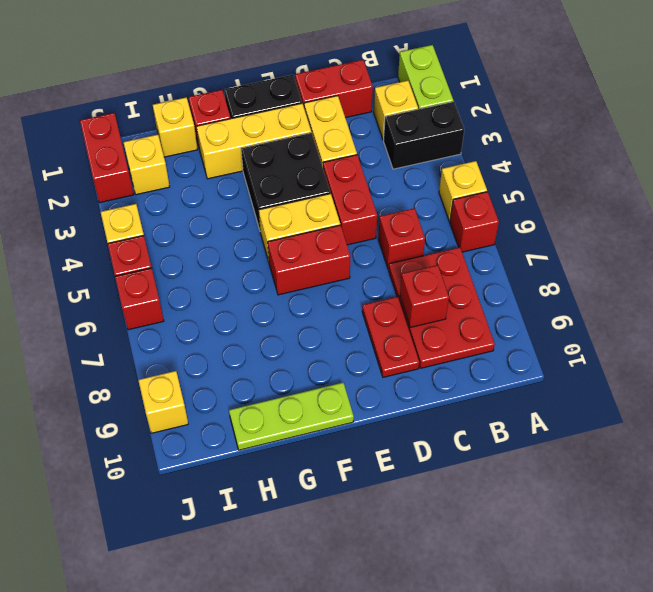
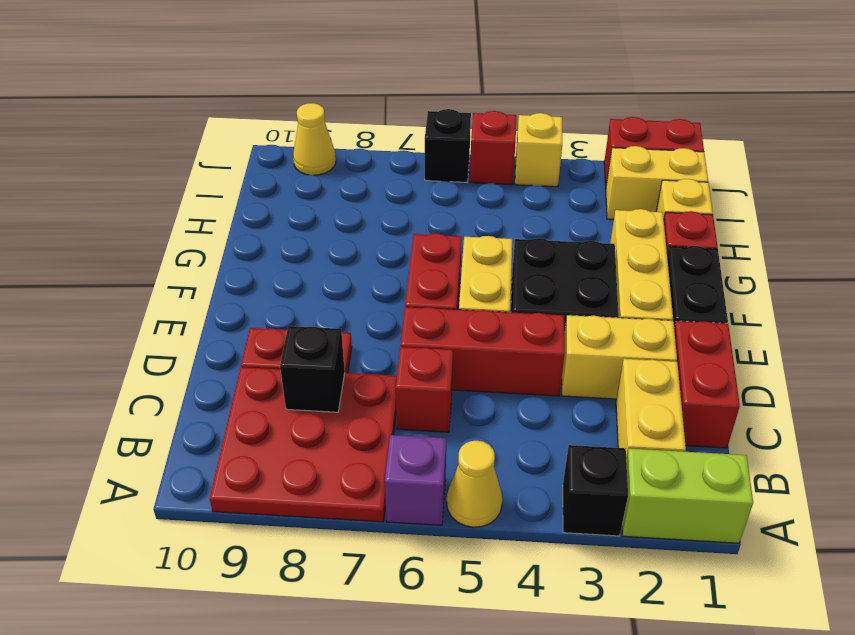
black 1x2 brick [384,102,464,169] -> black 1x1 brick [563,445,628,536]
yellow 1x1 brick [439,161,487,221] -> yellow 1x1 cone [447,441,502,527]
red 1x1 brick [450,192,499,252] -> purple 1x1 brick [385,435,446,525]
yellow 1x1 brick [374,81,418,140] -> yellow 1x2 brick [616,359,686,458]
red 2x3 plate [389,247,495,368] -> red 3x3 plate [210,367,397,522]
red 1x1 brick [400,265,449,327] -> black 1x1 brick [280,326,345,412]
red 1x2 brick [323,155,377,245] -> red 1x3 brick [401,307,565,396]
lime 1x3 plate [229,383,354,450] -> none
yellow 1x1 brick [124,135,170,195] -> yellow 1x2 brick [606,146,708,220]
red 1x1 brick [115,268,164,330] -> black 1x1 brick [425,109,471,182]
yellow 1x1 brick [138,371,188,433] -> yellow 1x1 cone [293,103,336,175]

